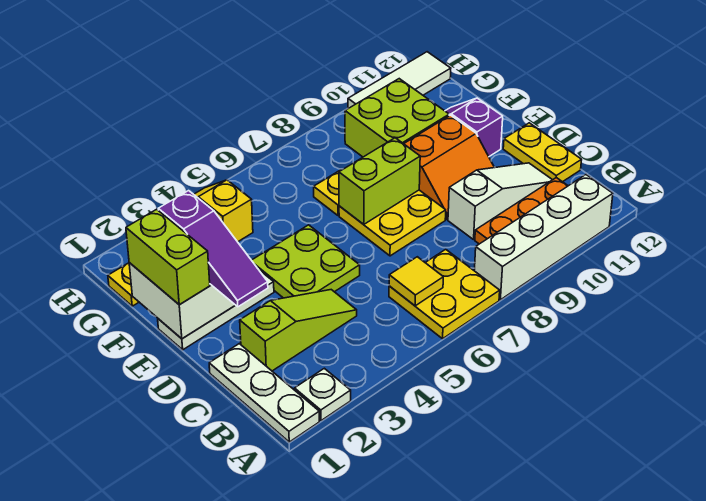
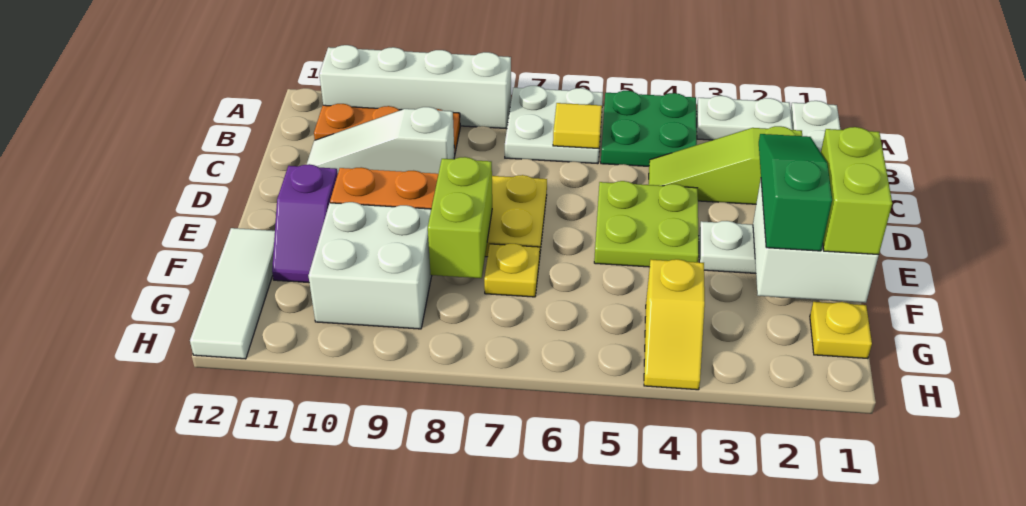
white 1x1 plate [295,368,351,421] -> white 1x2 plate [696,96,792,140]
none -> green 2x2 plate [601,91,697,166]
yellow 2x2 plate [389,249,500,339] -> white 2x2 plate [505,86,603,164]
yellow 1x2 plate [503,123,581,182] -> none
purple 1x3 slope [158,191,268,307] -> green 1x3 slope [759,134,832,251]
lime 1x2 brick [339,138,420,224] -> lime 1x2 brick turned to [428,157,492,278]
lime 2x2 brick [345,79,449,157] -> white 2x2 brick [308,202,432,329]
white 1x3 tile [348,52,451,108] -> white 1x3 tile turned to [190,228,275,359]

